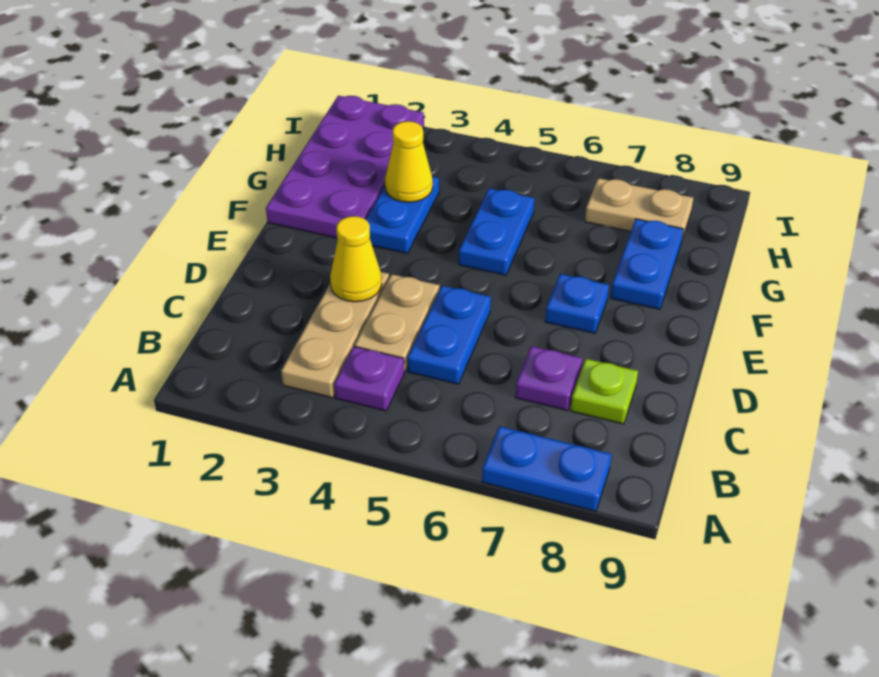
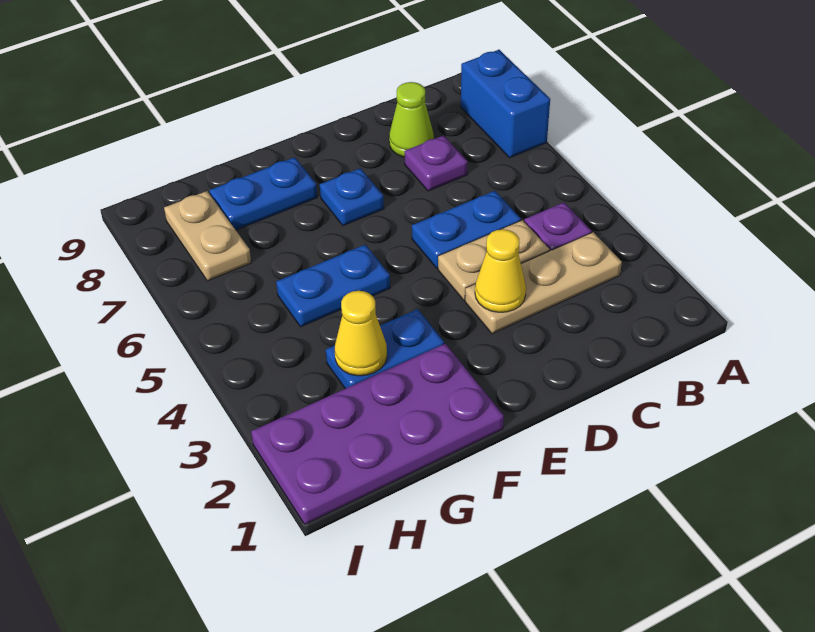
blue 1x2 plate [482,426,612,511] -> blue 1x2 brick [461,50,550,158]
lime 1x1 plate [571,359,638,424] -> lime 1x1 cone [389,82,434,157]

